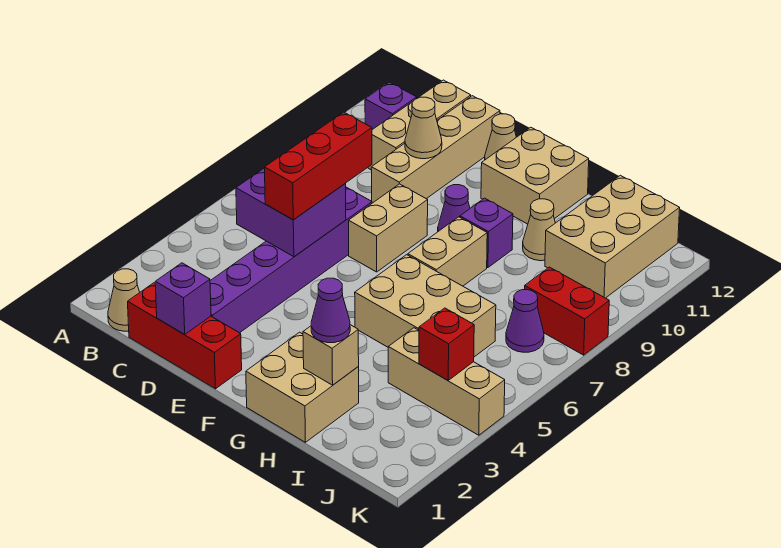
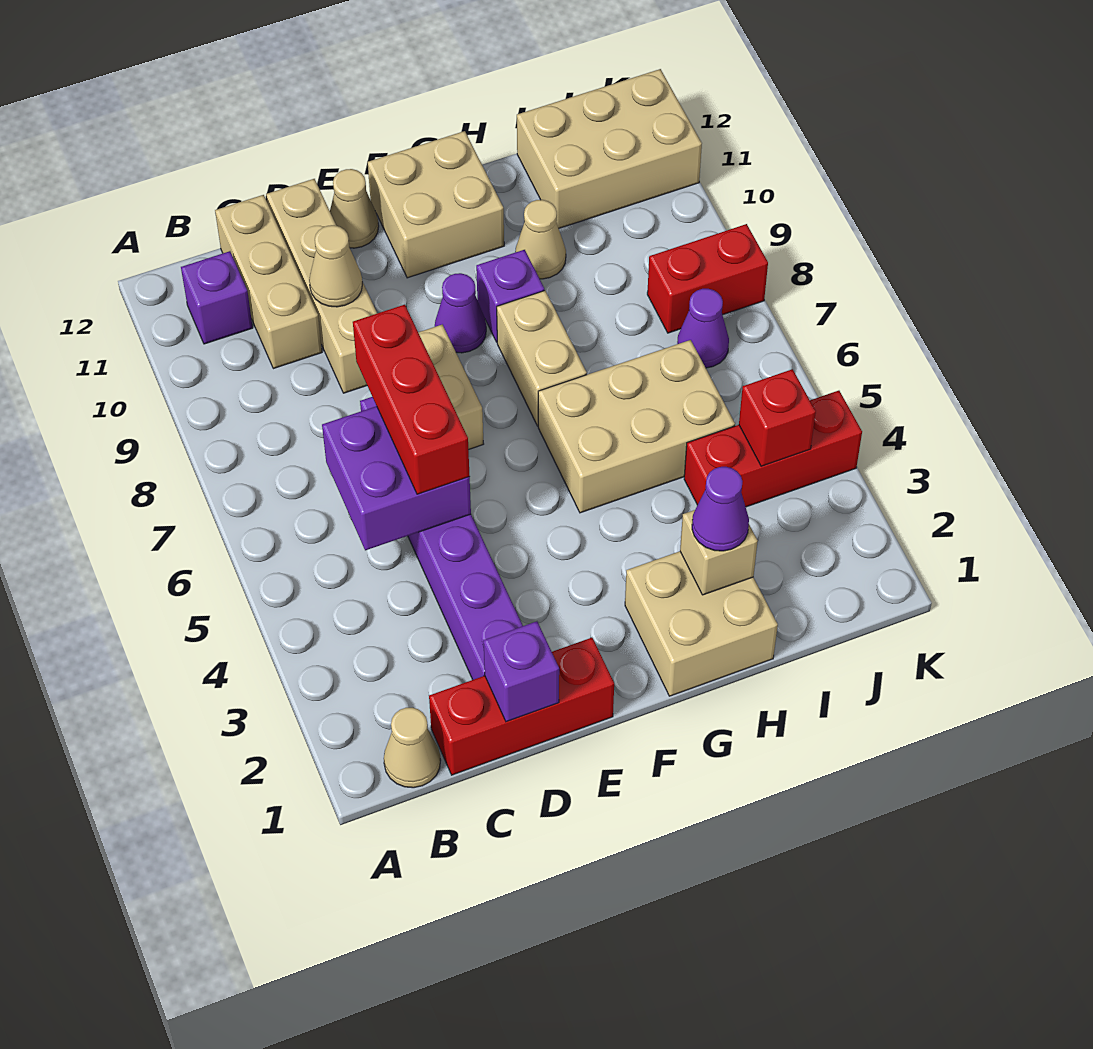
tan 1x3 brick [388,328,505,435] -> red 1x3 brick [684,391,862,507]
tan 2x3 brick [545,175,680,298] -> tan 2x3 brick turned to [517,69,702,228]

